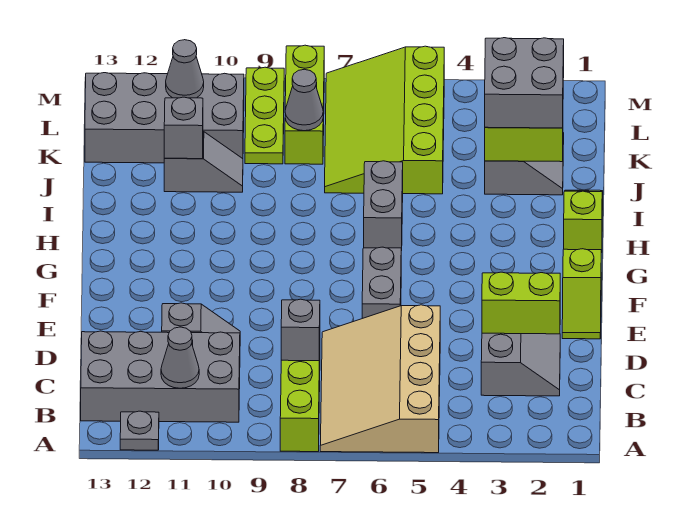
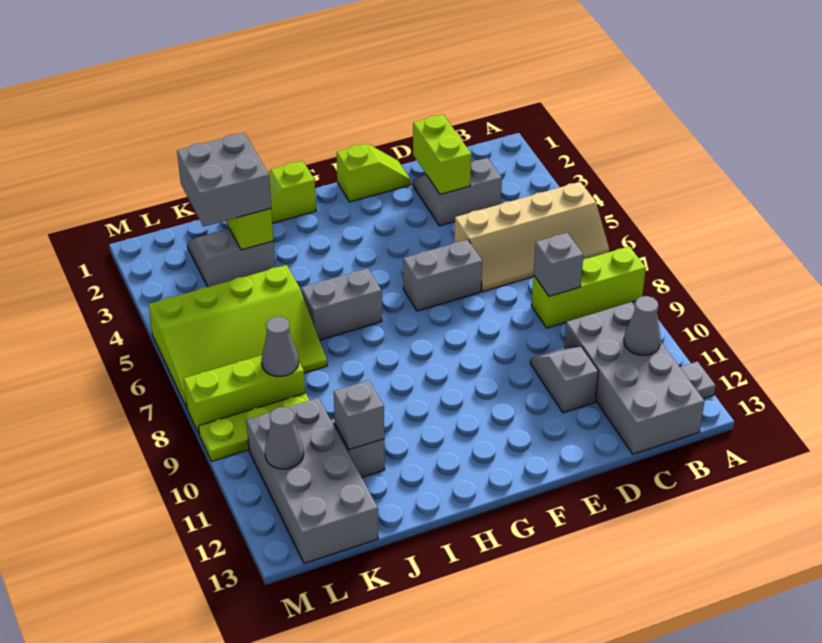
tan 3x4 slope [320,305,440,453] -> tan 2x4 slope [454,182,609,292]

